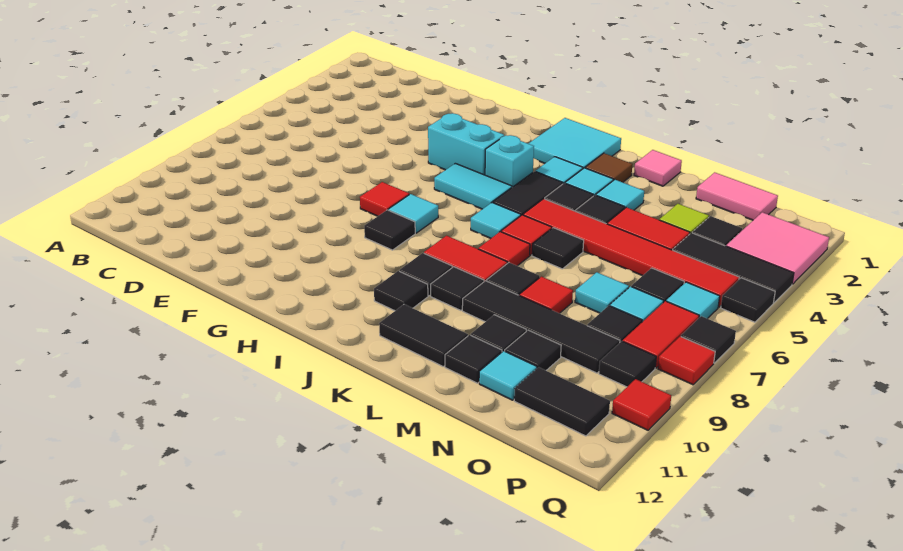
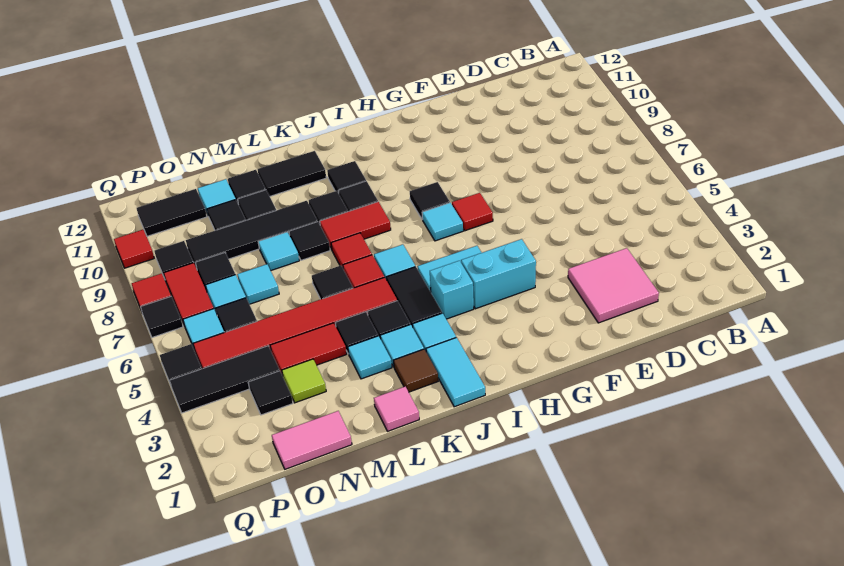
cyan 2x2 tile [528,118,621,168] -> cyan 1x2 tile [426,338,485,407]
red 1x1 tile [519,277,573,313] -> cyan 1x1 tile [258,232,299,271]
pink 2x2 tile [726,212,829,284] -> pink 2x2 tile moved to [568,248,659,323]

